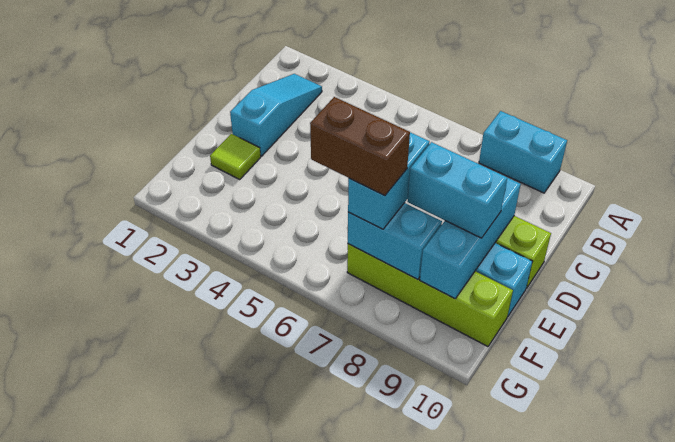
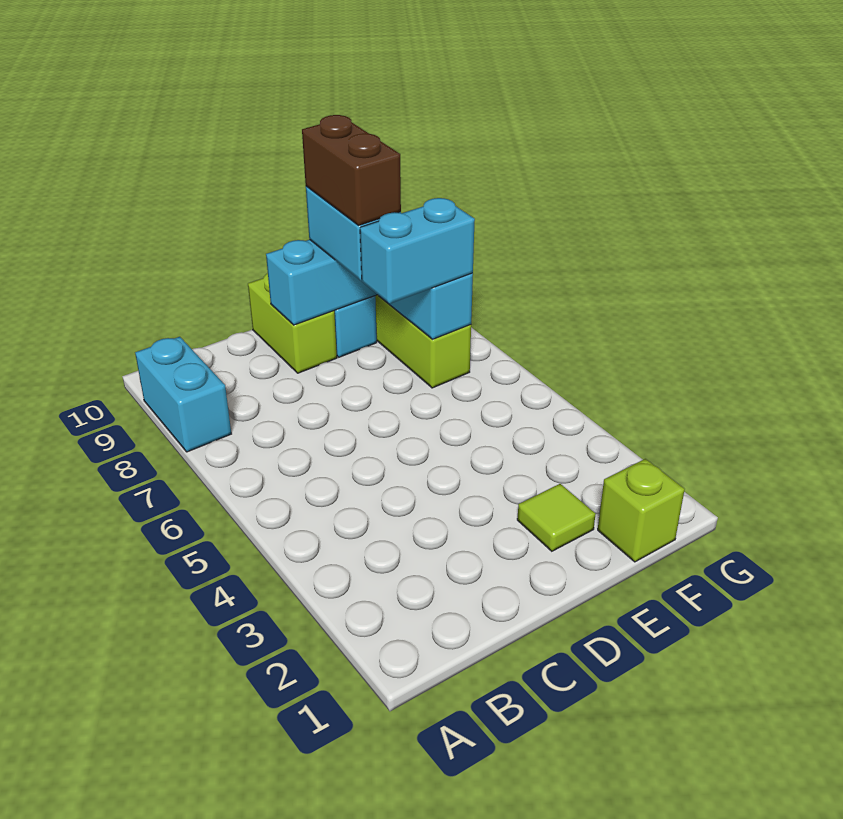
cyan 1x3 slope [230,74,322,156] -> none
none -> lime 1x1 brick [598,459,685,562]
brown 1x2 brick [310,97,410,196] -> brown 1x2 brick moved to [302,115,401,225]

